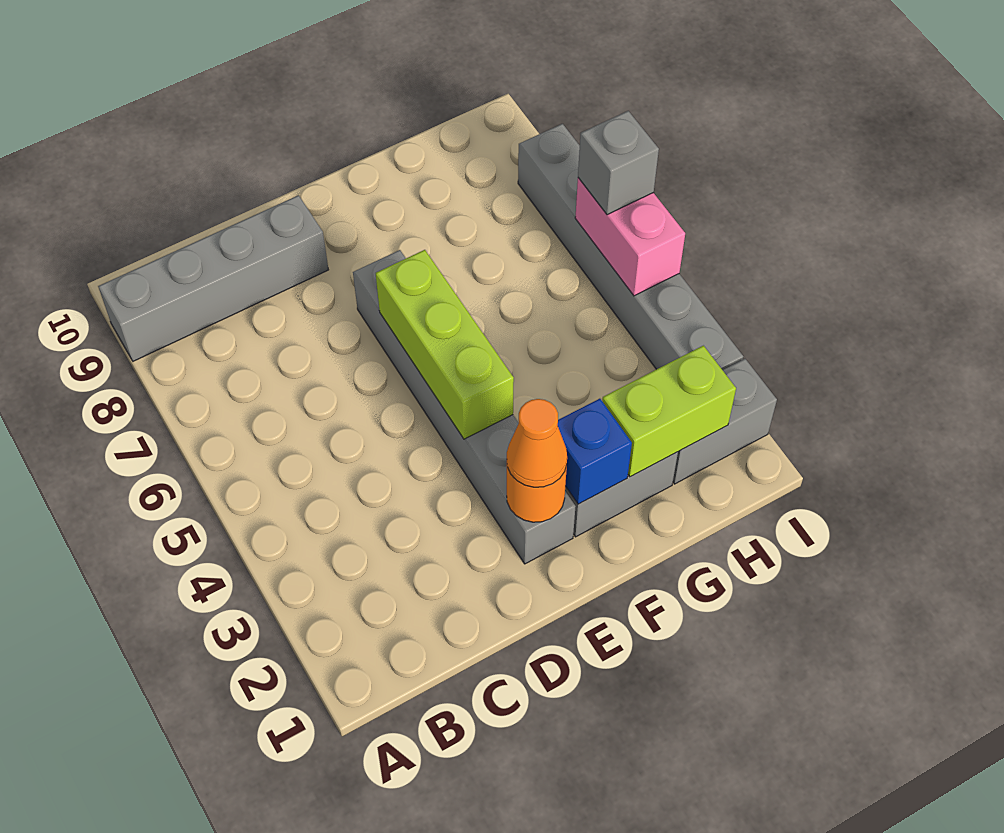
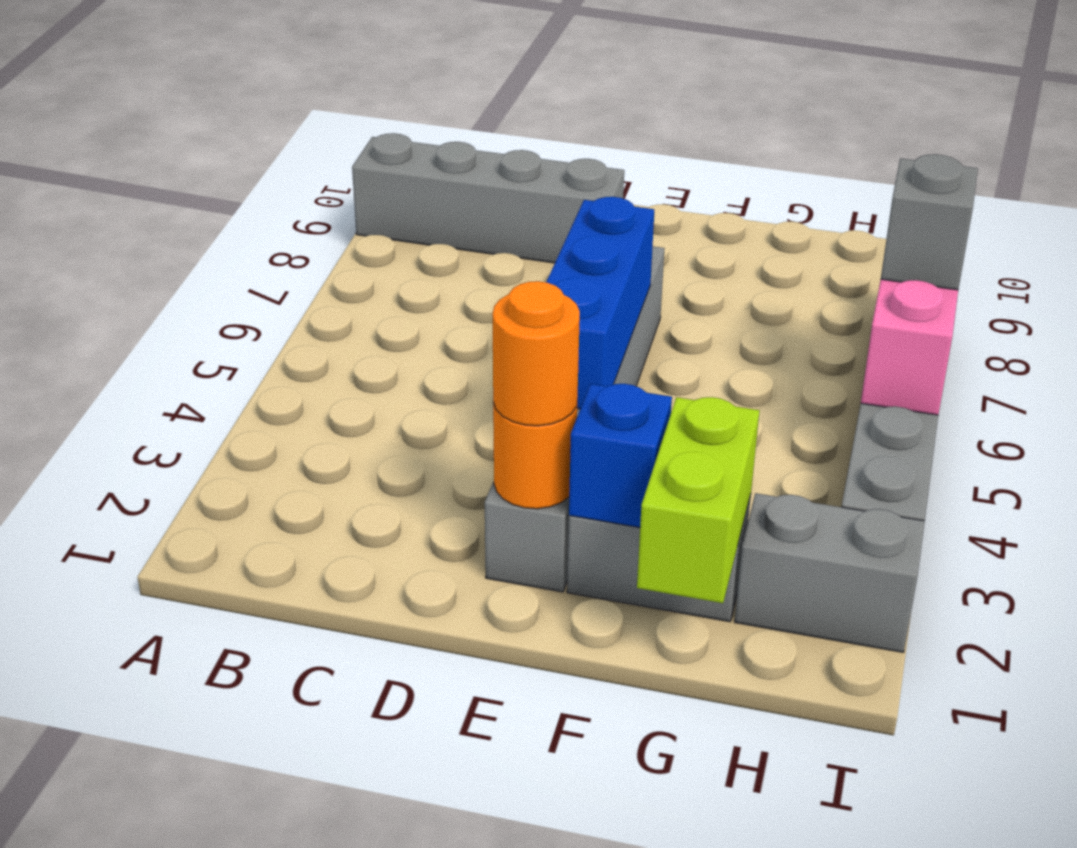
orange 1x1 cone [507,399,567,487] -> orange 1x1 round brick [492,281,580,426]
lime 1x3 brick [376,250,514,439] -> blue 1x3 brick [546,197,654,409]
lime 1x2 brick [602,346,736,477] -> lime 1x2 brick turned to [637,397,760,603]

